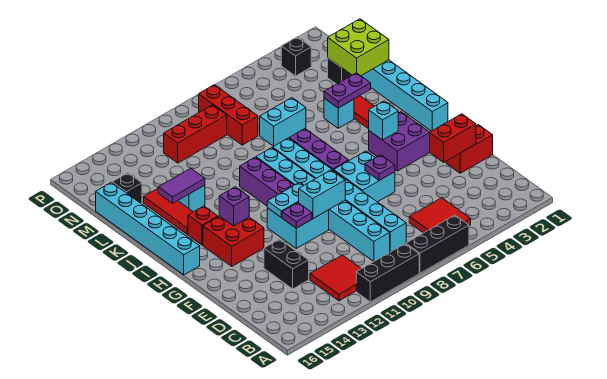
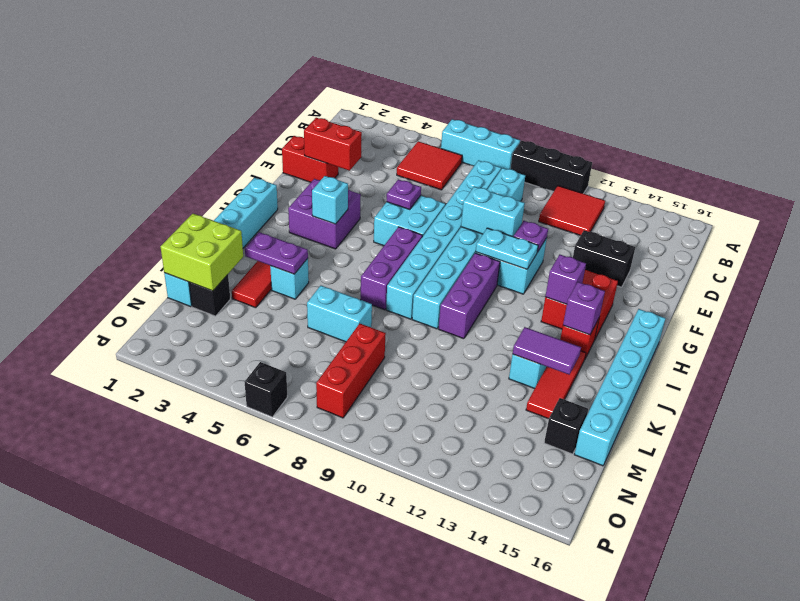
black 1x3 brick [406,215,469,273] -> cyan 1x3 brick [441,119,520,169]
black 1x2 brick [264,239,309,289] -> black 1x2 brick turned to [573,230,635,287]
none -> purple 1x1 brick [563,282,605,335]
red 1x3 brick [164,105,227,163] -> none
black 1x1 brick [281,37,311,76] -> black 1x1 brick moved to [245,362,288,417]

